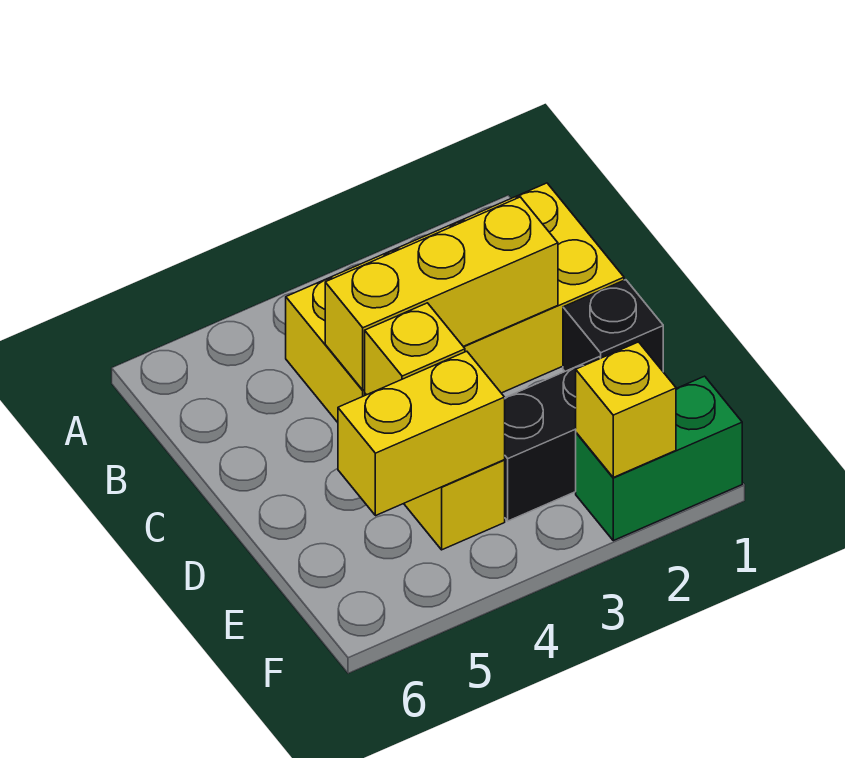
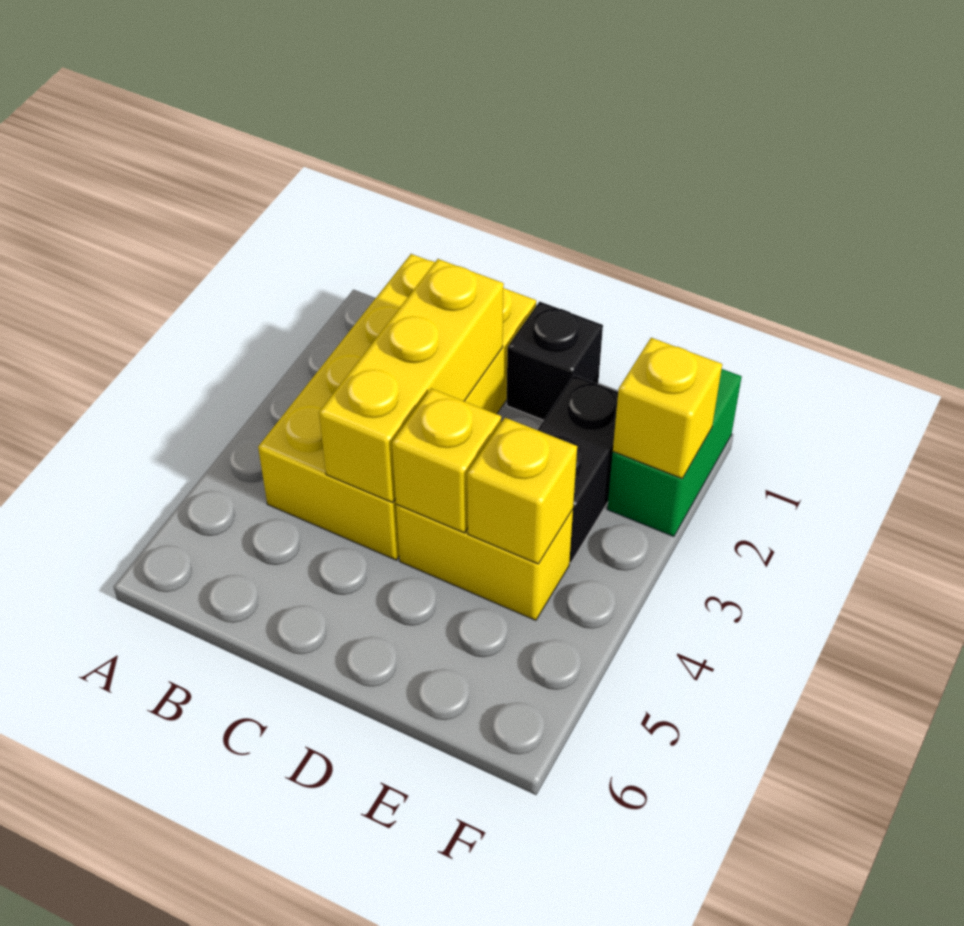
yellow 1x2 brick [338,351,505,516] -> yellow 1x1 brick [467,418,577,564]

